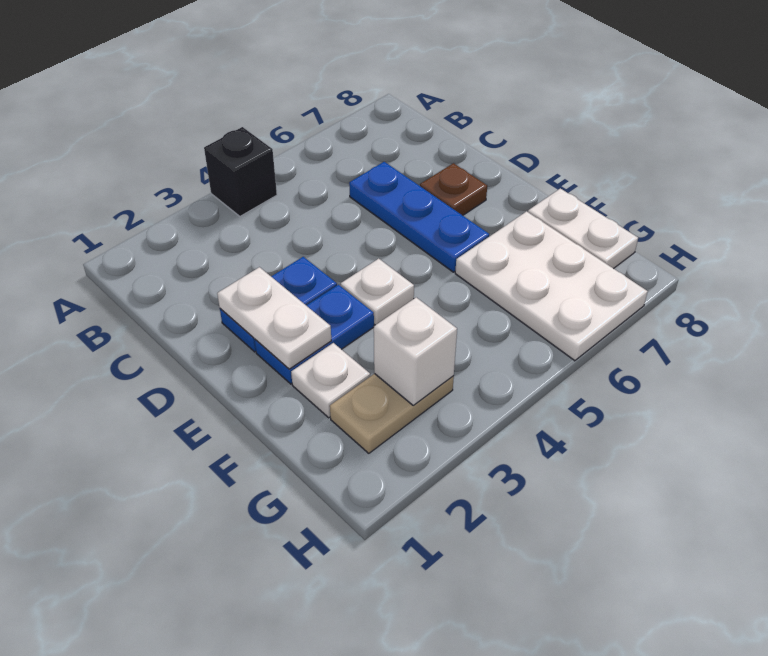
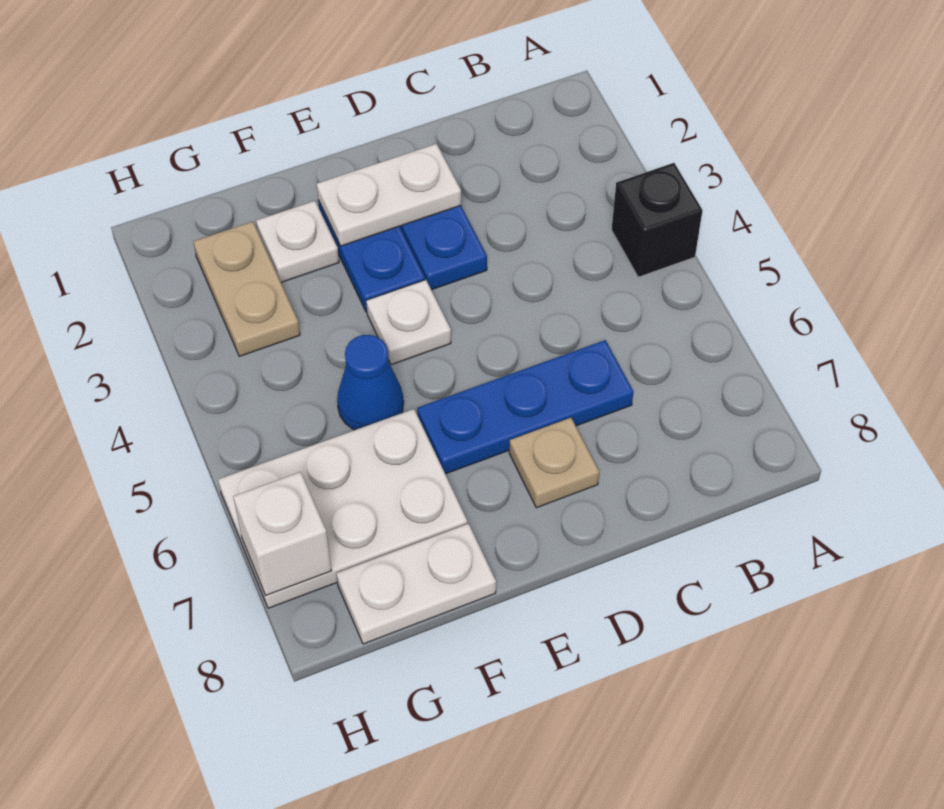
brown 1x1 plate [420,163,487,215] -> tan 1x1 plate [509,418,599,508]
none -> blue 1x1 cone [337,335,404,430]
white 1x1 brick [374,297,457,406] -> white 1x1 brick moved to [233,472,332,596]

